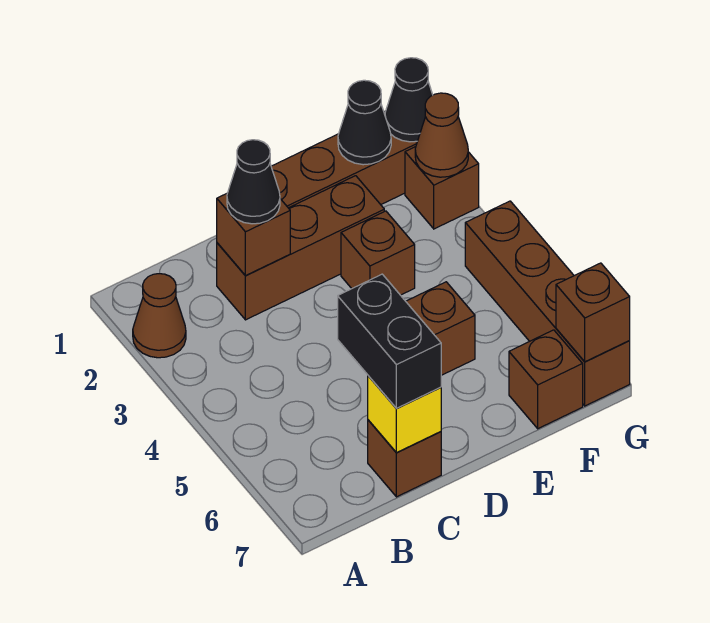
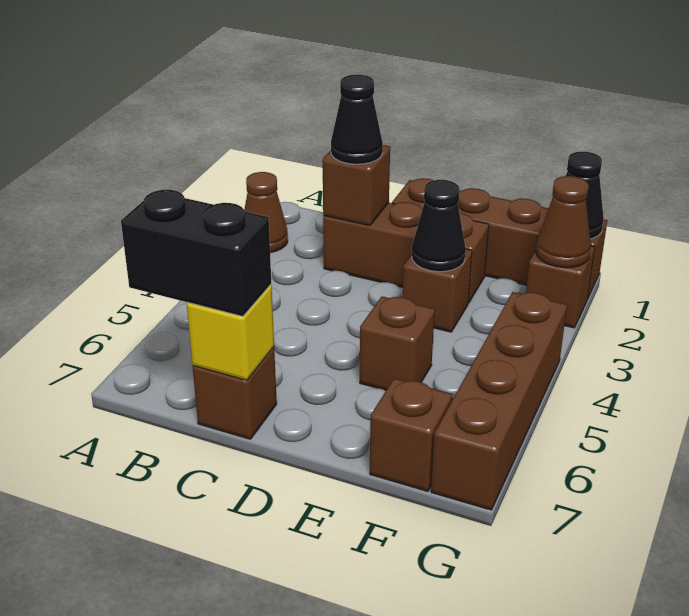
black 1x2 brick [338,274,441,409] -> black 1x2 brick turned to [121,190,271,317]
black 1x1 cone [338,80,391,165] -> black 1x1 cone moved to [412,180,466,272]
brown 1x1 brick [556,263,630,362] -> none

